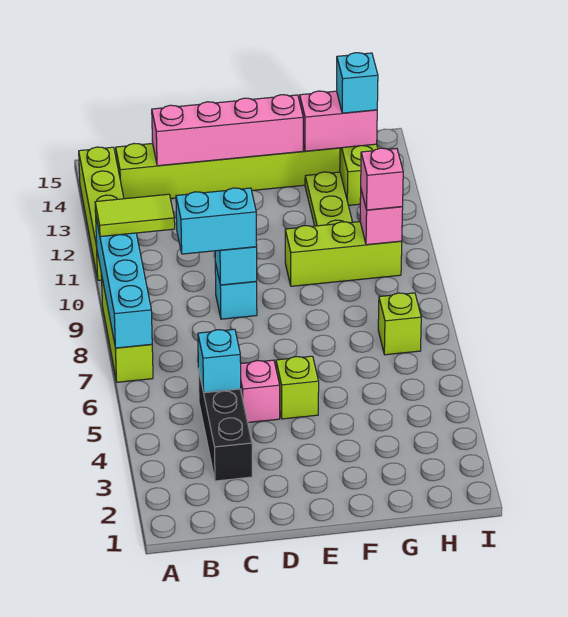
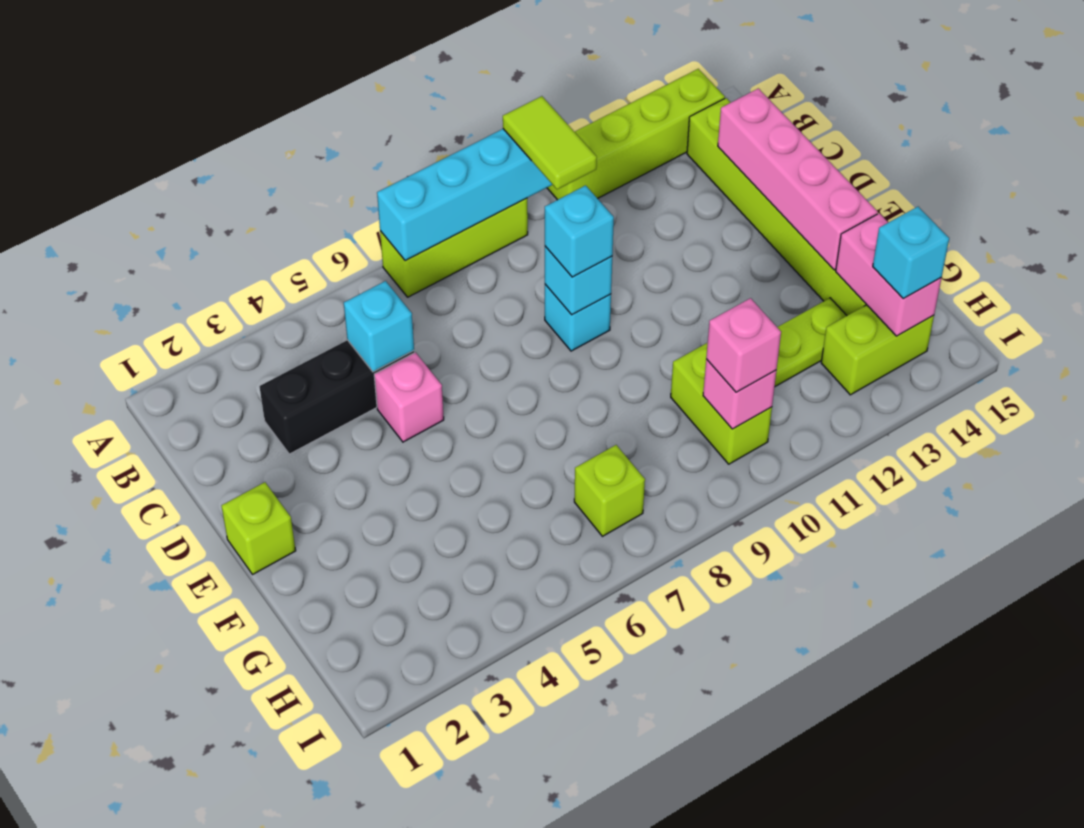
cyan 1x2 brick [176,188,257,254] -> cyan 1x1 brick [545,186,614,277]
lime 1x1 brick [276,356,319,419] -> lime 1x1 brick moved to [222,482,296,574]
lime 1x3 brick [285,222,402,286] -> lime 1x2 brick [671,343,772,464]

